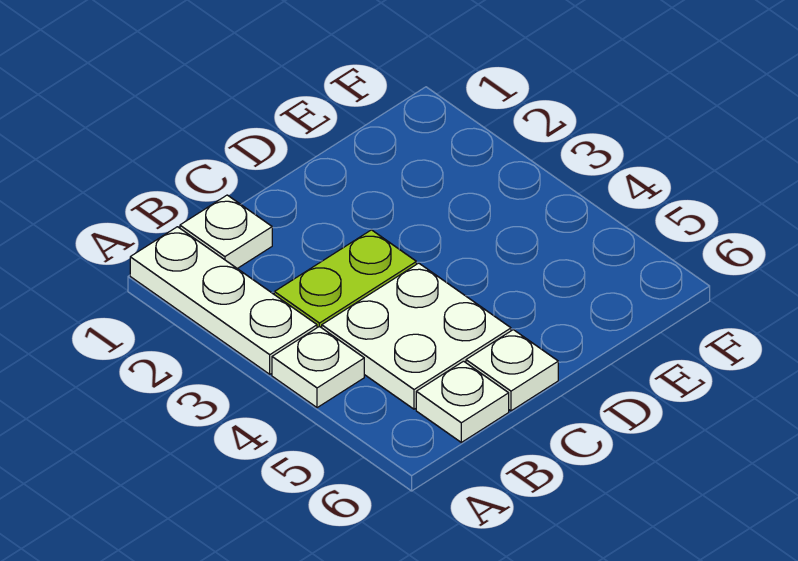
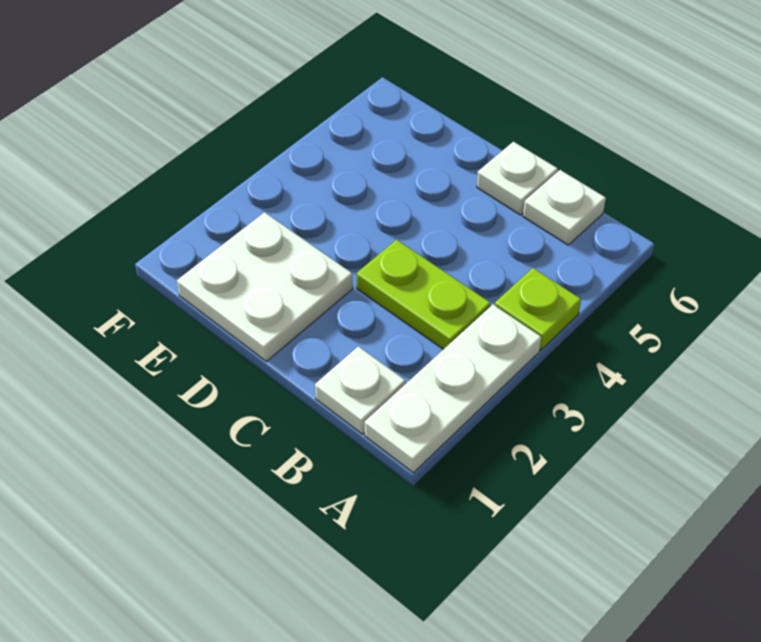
white 1x1 plate [272,326,364,408] -> lime 1x1 plate [495,268,581,350]
white 2x2 plate [322,263,511,409] -> white 2x2 plate moved to [177,212,353,361]

